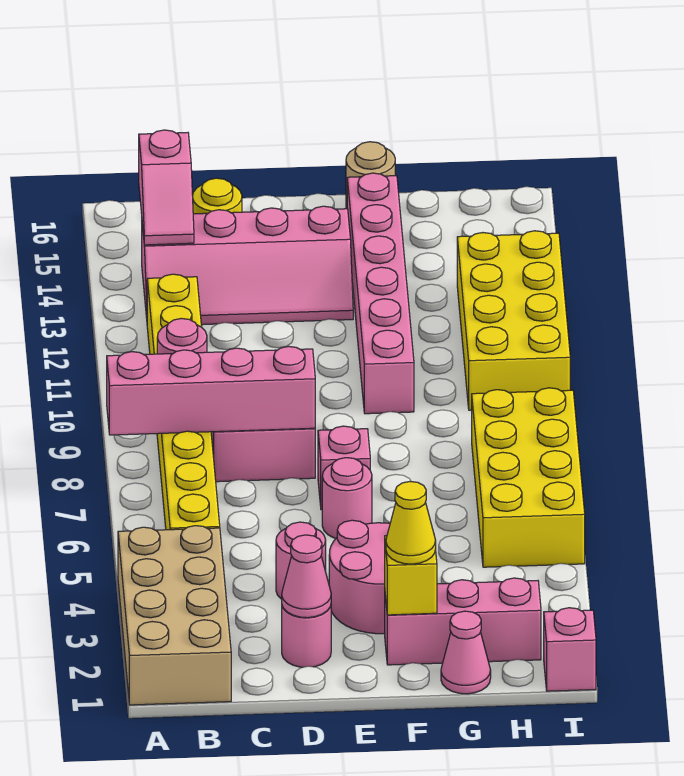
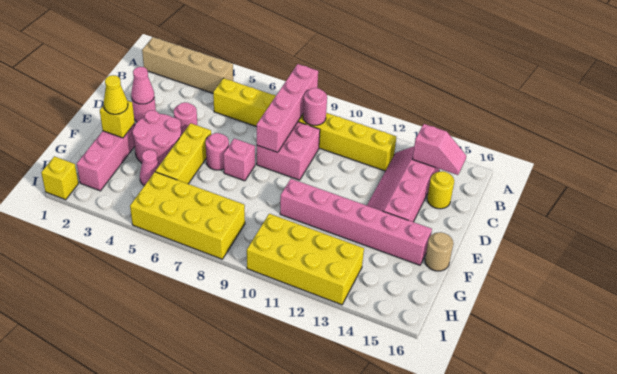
tan 2x4 brick [118,526,231,705] -> tan 1x4 brick [142,37,233,93]
pink 1x2 slope [139,130,194,245] -> pink 1x2 slope turned to [412,124,466,175]
none -> yellow 1x3 brick [155,123,211,184]
pink 1x1 cone [441,611,491,694] -> pink 1x1 cone moved to [140,150,159,186]
pink 1x1 brick [544,608,596,691] -> yellow 1x1 brick [41,156,78,200]

